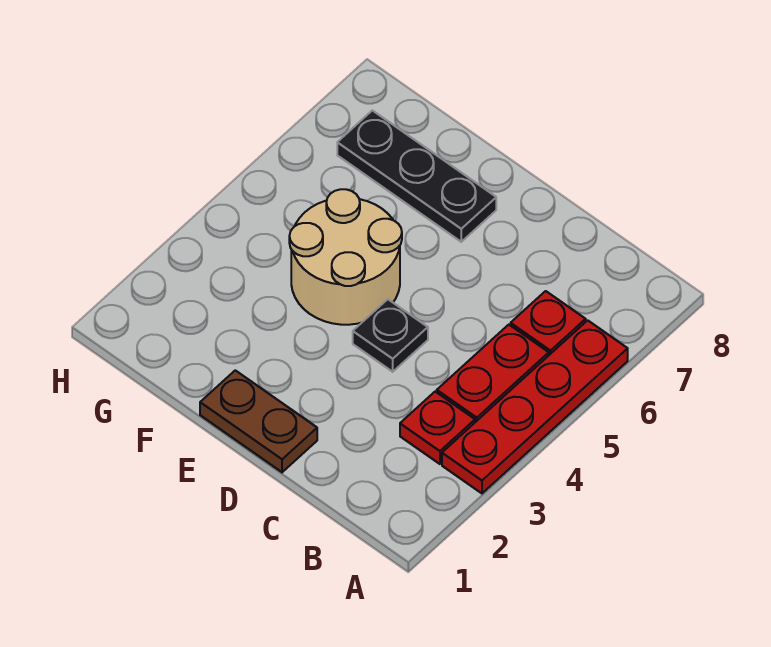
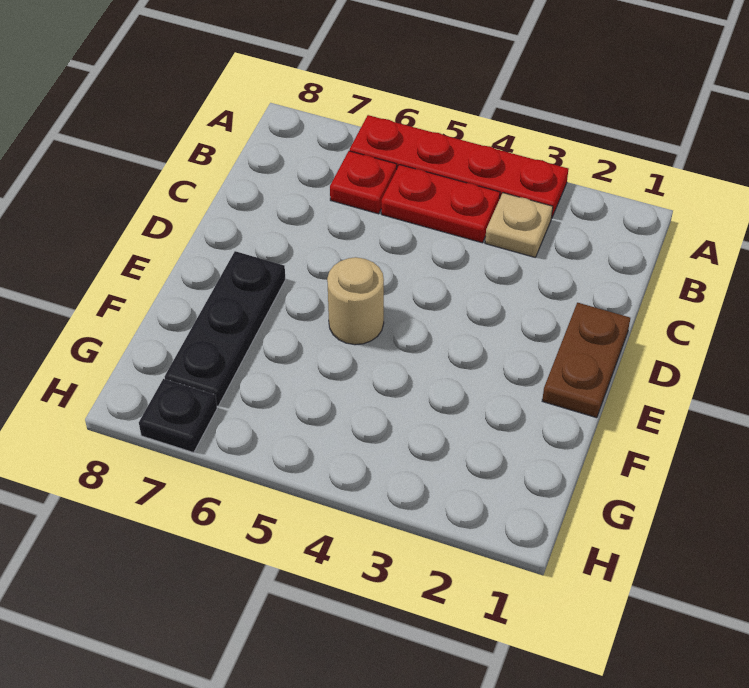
red 1x1 plate [400,392,475,464] -> tan 1x1 plate [485,193,553,257]
black 1x1 plate [353,299,428,372] -> black 1x1 plate moved to [139,379,217,453]
tan 2x2 round brick [289,189,402,325] -> tan 1x1 round brick [327,257,384,345]

